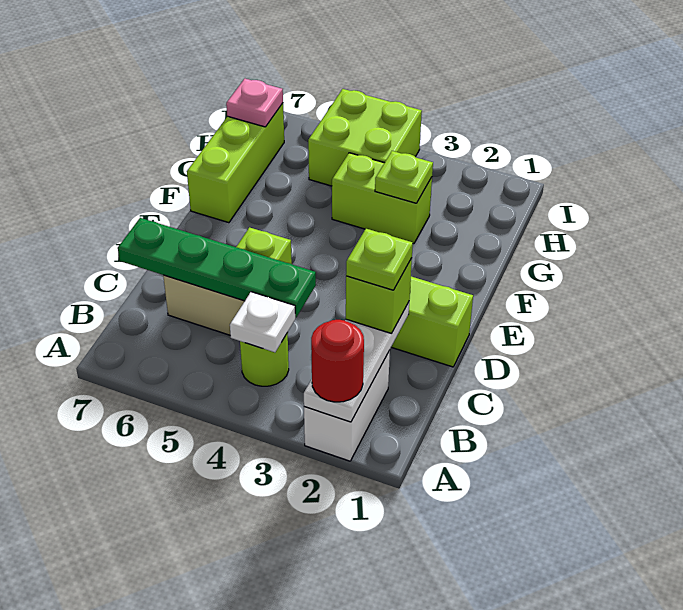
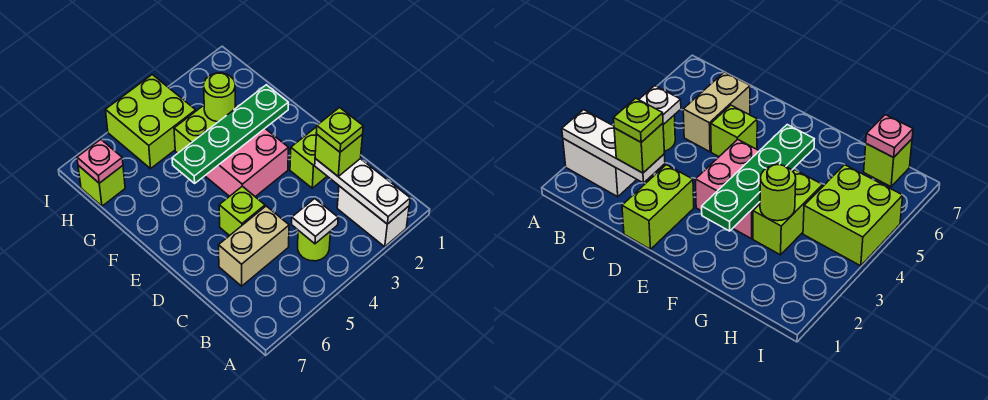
red 1x1 round brick [311,320,364,402] -> none
green 1x4 plate [118,218,316,317] -> green 1x4 plate moved to [172,85,288,183]
none -> pink 2x2 brick [205,129,289,197]
lime 1x3 brick [187,103,284,223] -> lime 1x1 brick [78,165,125,206]
lime 1x1 plate [375,151,433,203] -> lime 1x1 round brick [204,73,235,122]

